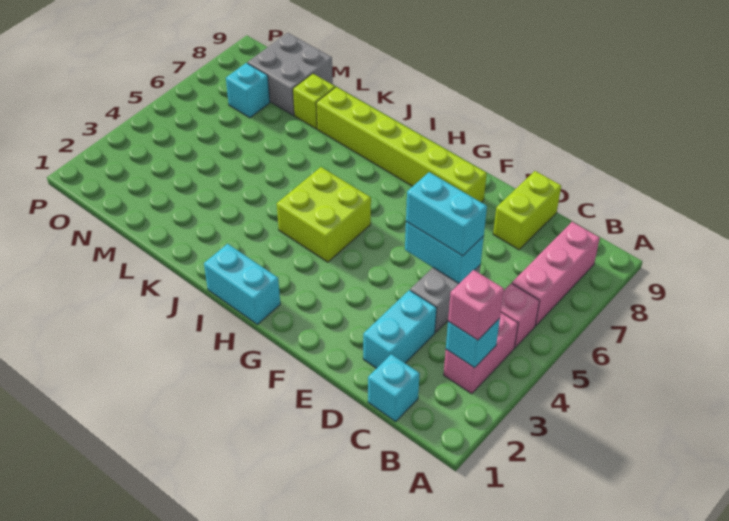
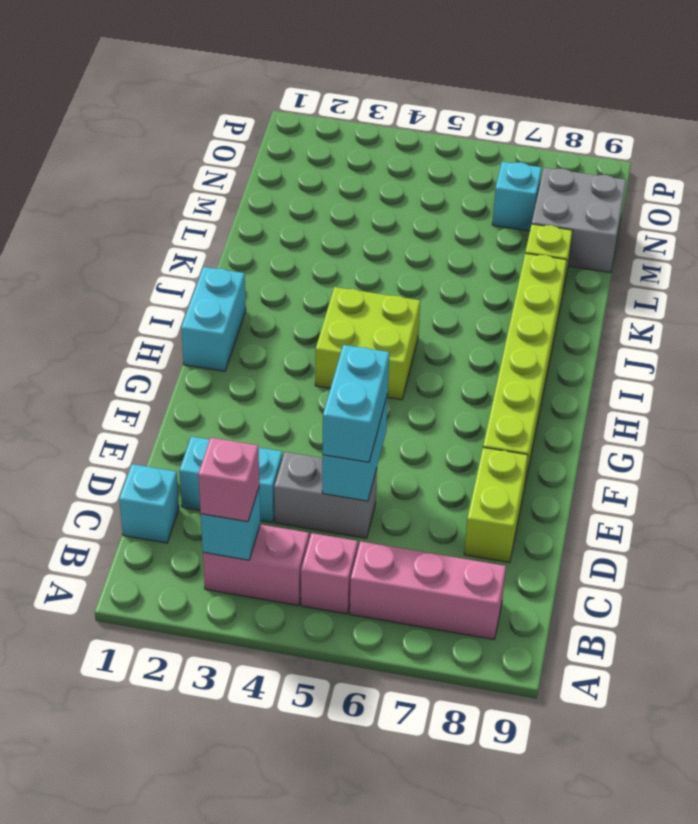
lime 1x2 brick [493,171,561,250] -> lime 1x2 brick turned to [464,447,528,563]

